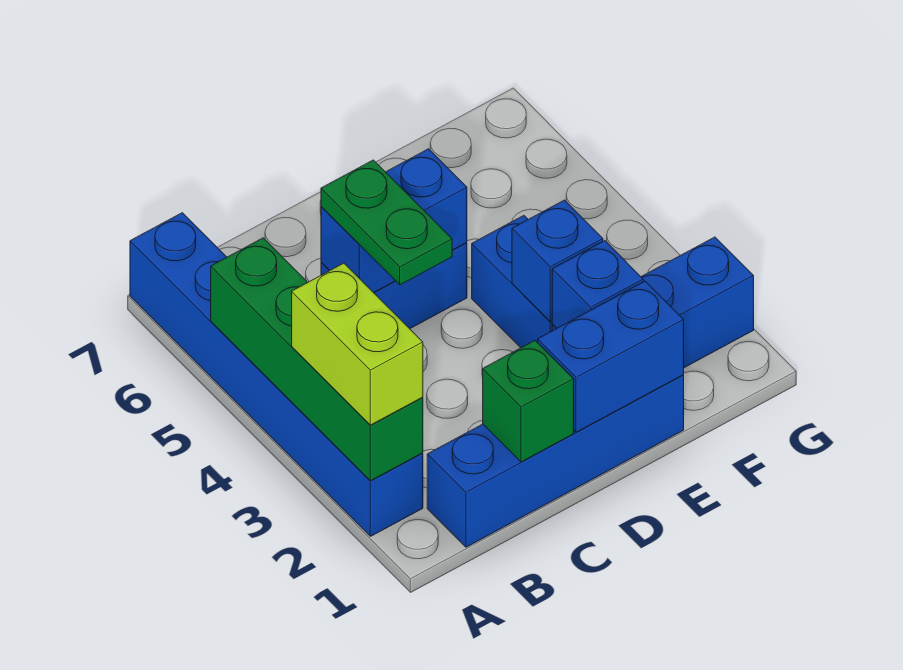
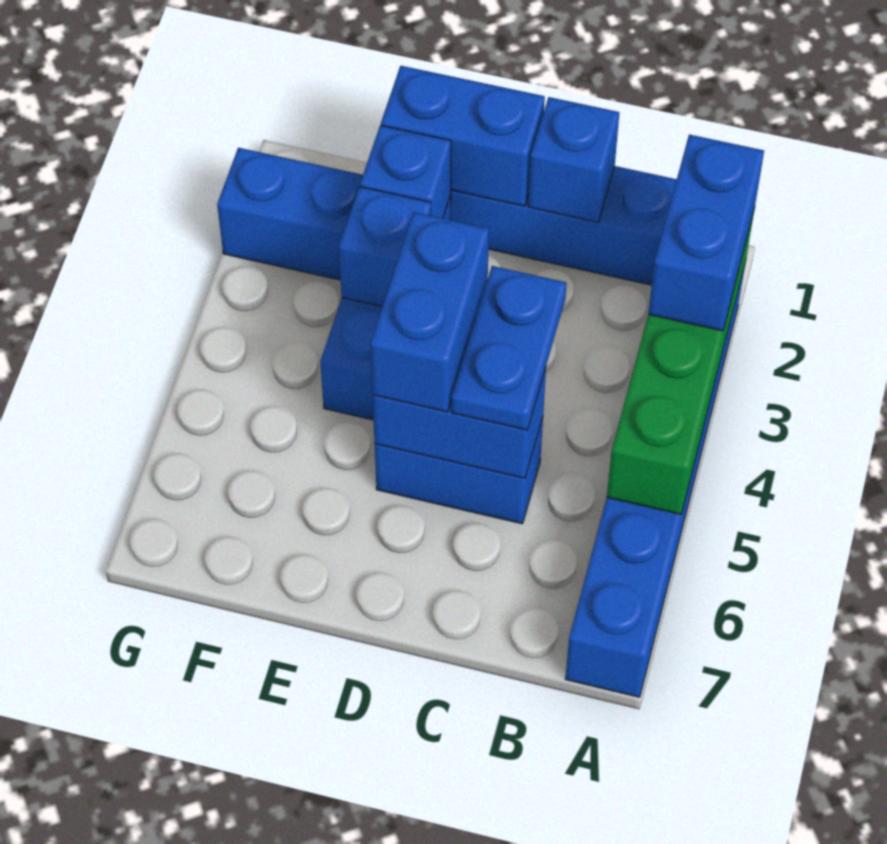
lime 1x2 brick [292,263,423,425] -> blue 1x2 brick [648,135,764,331]
green 1x1 brick [483,341,574,462] -> blue 1x1 brick [528,97,619,222]
green 1x2 plate [321,160,452,285] -> blue 1x2 plate [452,266,566,430]
none -> blue 1x2 brick [370,212,489,412]

